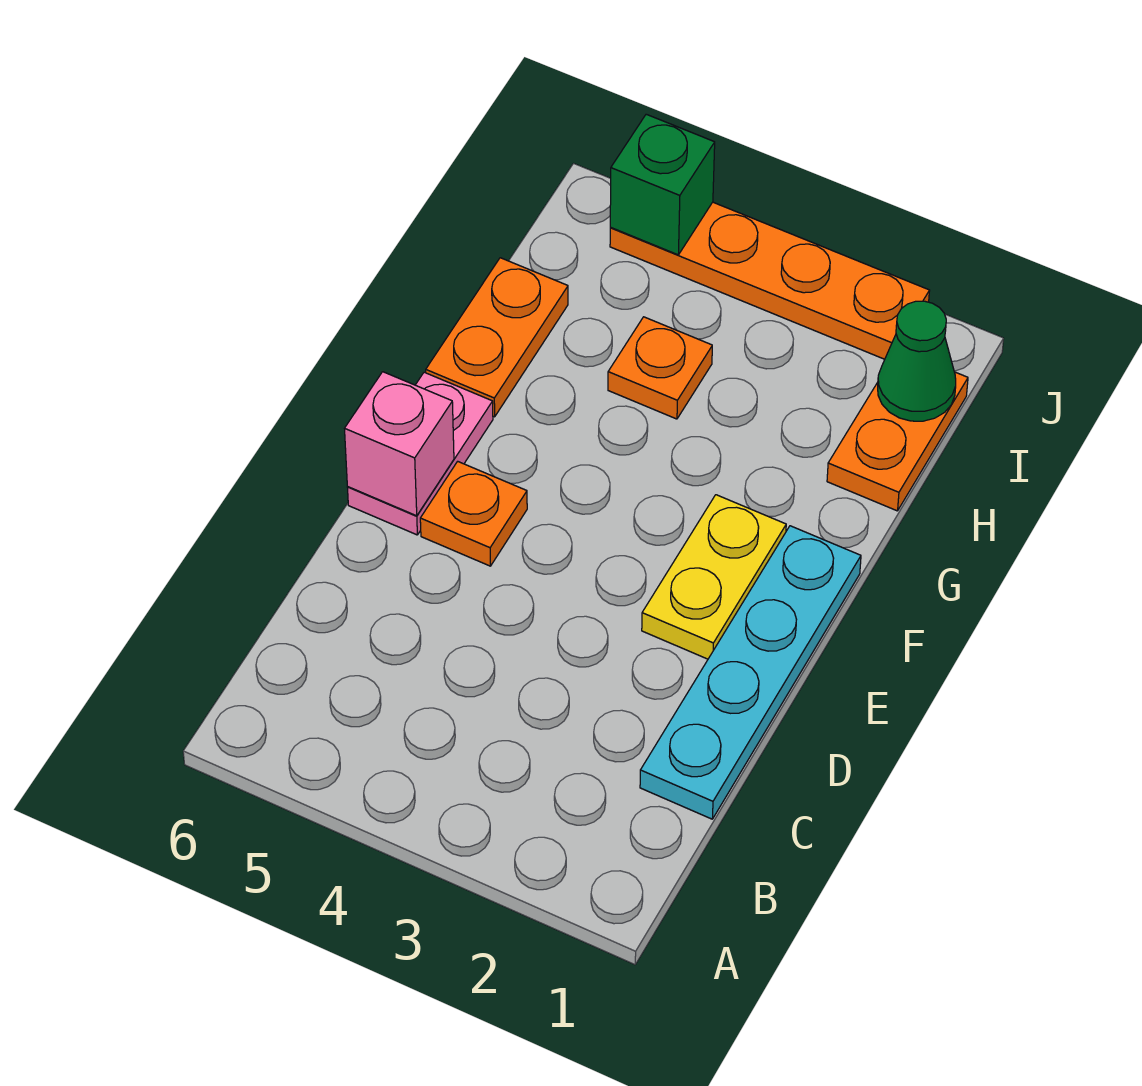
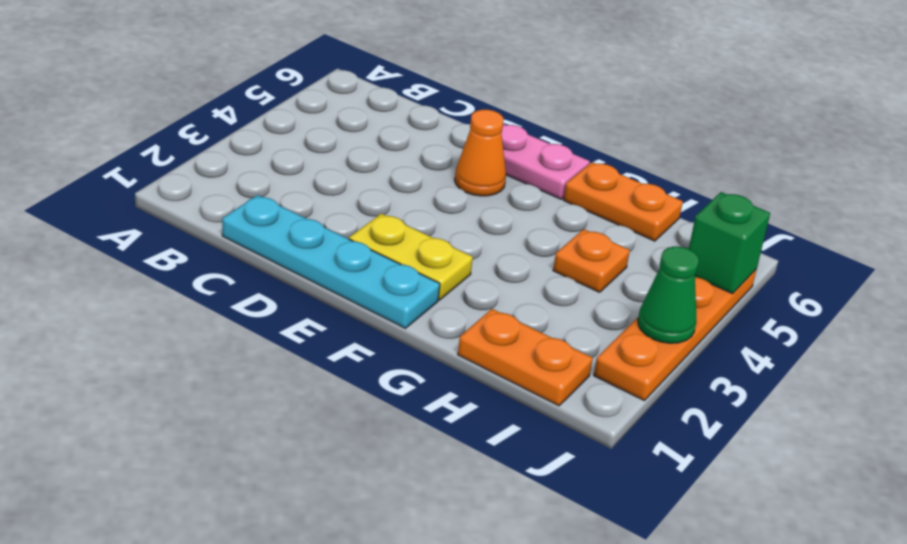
orange 1x1 plate [420,461,527,566] -> orange 1x1 cone [455,110,506,196]
pink 1x1 brick [345,372,454,516] -> none
green 1x1 cone [878,301,956,421] -> green 1x1 cone moved to [638,247,699,343]

